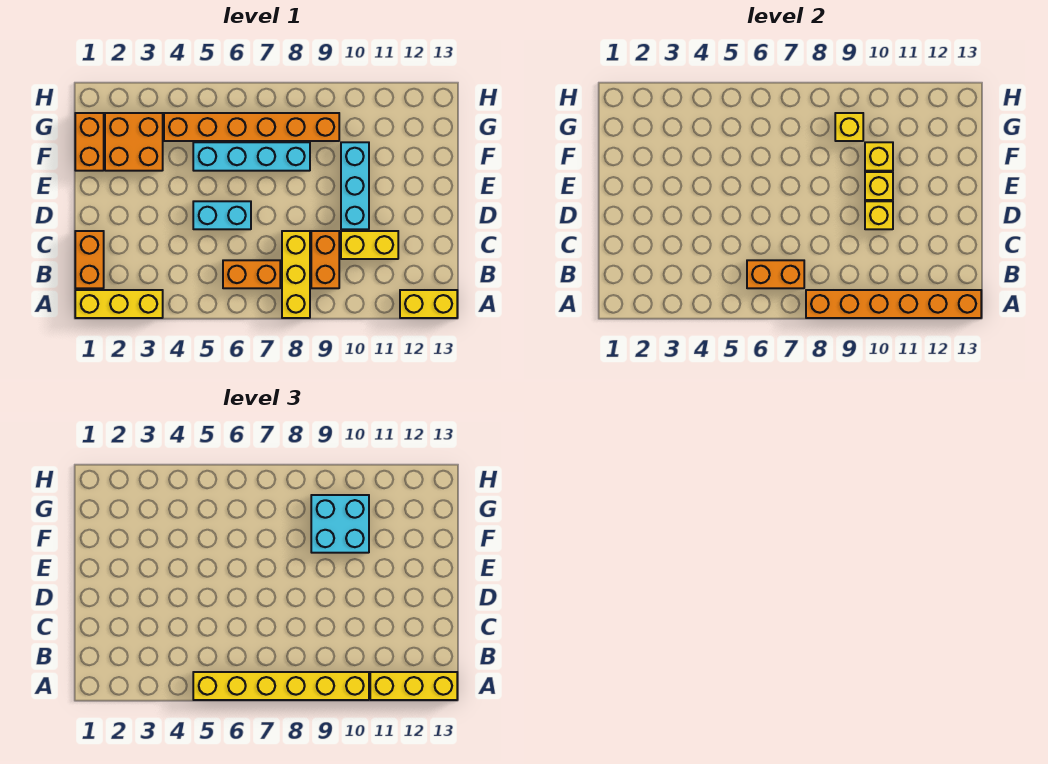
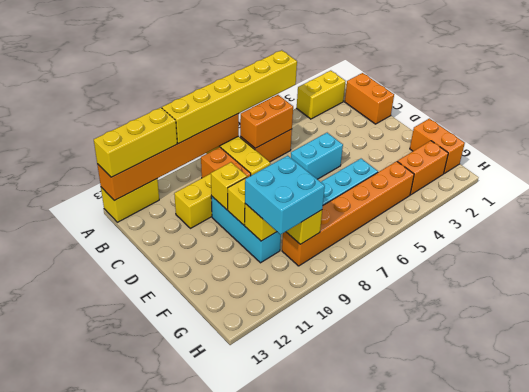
yellow 1x3 brick [75,290,163,318] -> yellow 1x2 brick [297,71,346,119]
orange 2x2 brick [105,113,163,171] -> orange 1x2 brick [397,141,448,195]

